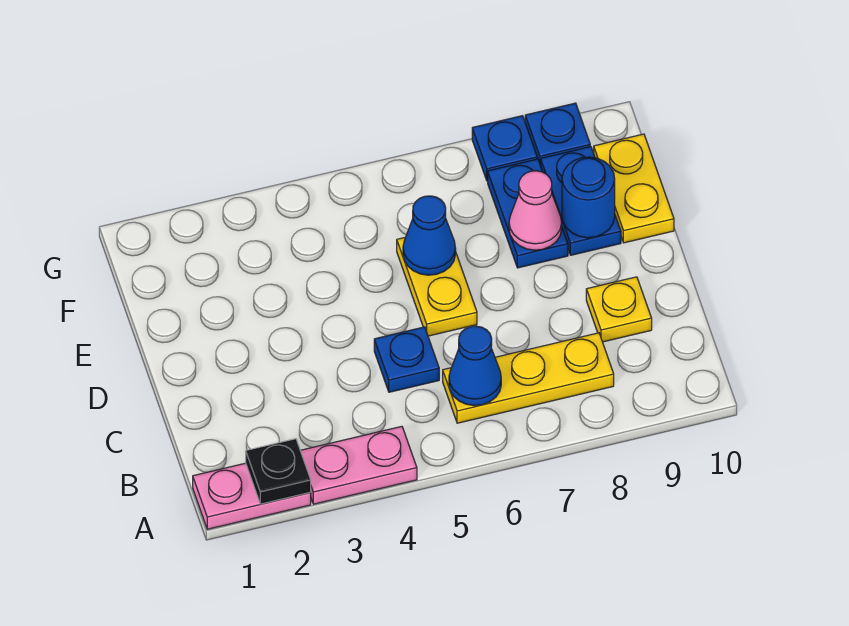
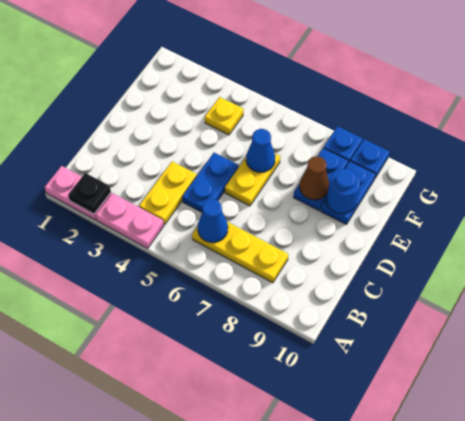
blue 1x1 plate [374,327,439,392] -> blue 1x2 plate [182,153,239,212]
yellow 1x1 plate [586,277,652,342] -> yellow 1x1 plate moved to [205,97,244,135]
pink 1x1 cone [509,171,562,250] -> brown 1x1 cone [300,156,329,200]
yellow 1x2 plate [594,134,674,243] -> yellow 1x2 plate moved to [139,161,197,225]

